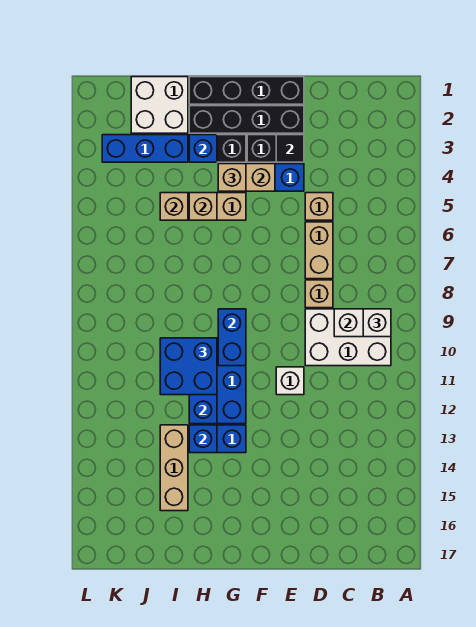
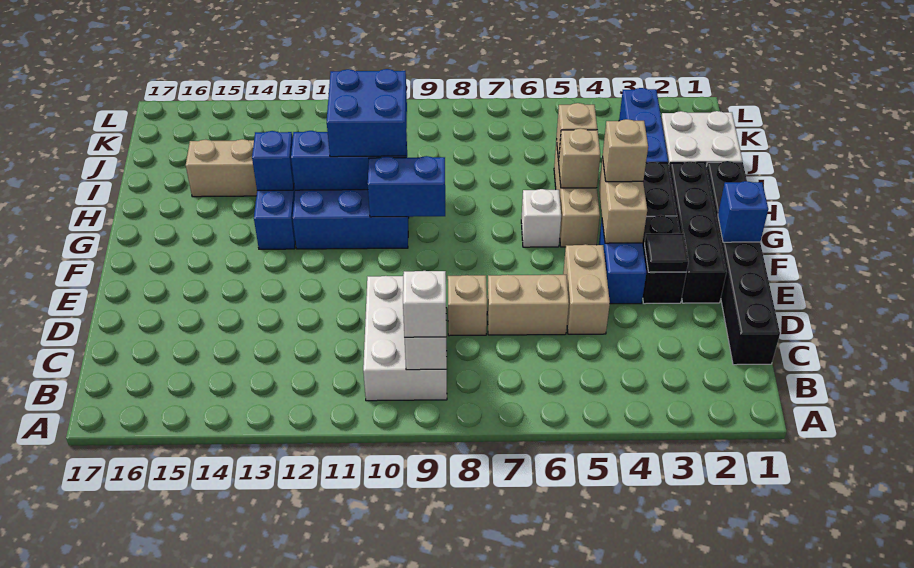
tan 1x1 brick [305,193,333,220] -> tan 1x2 brick [563,244,610,334]
black 1x4 brick [189,77,304,104] -> black 1x6 brick [707,161,780,365]
white 1x1 brick [276,367,304,395] -> white 1x1 brick moved to [521,189,561,247]
blue 1x1 brick [189,135,217,162] -> blue 1x1 brick moved to [718,181,768,242]

